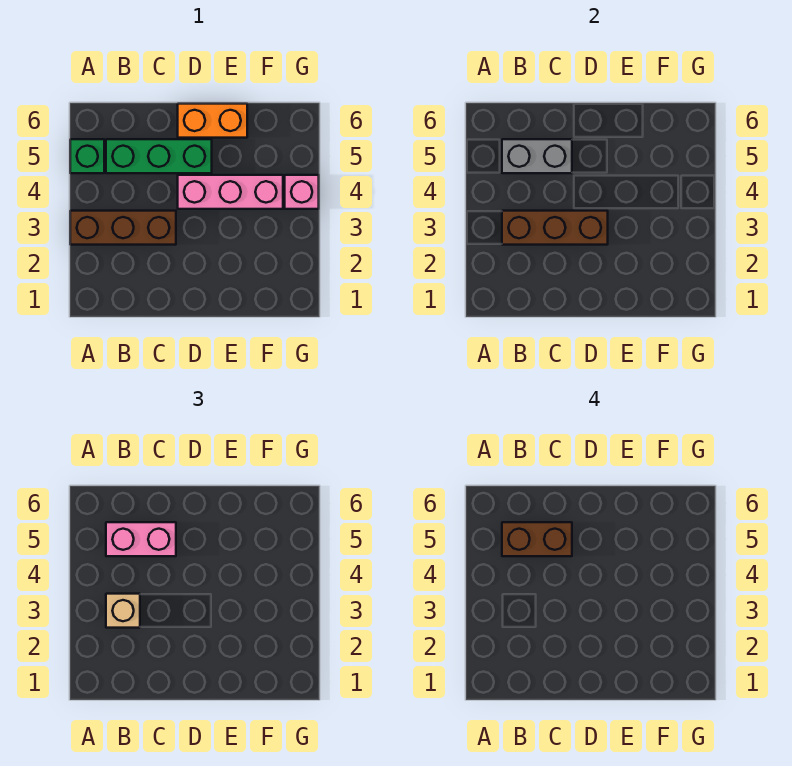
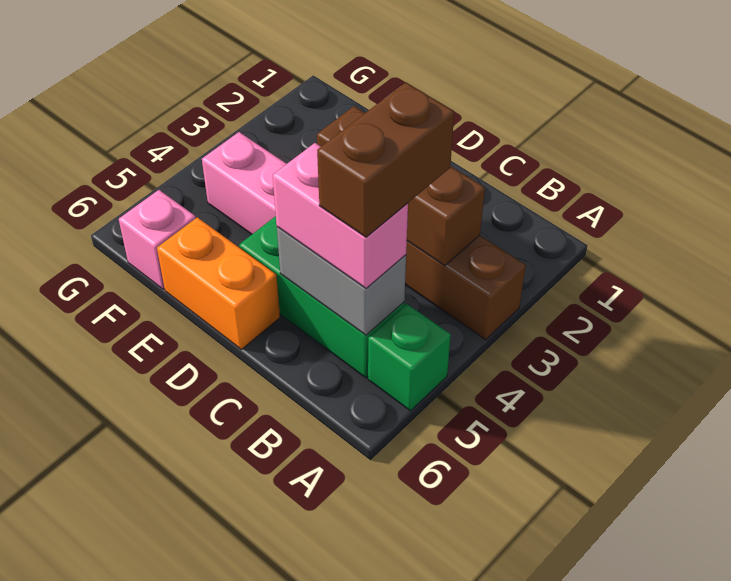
tan 1x1 brick [106,594,140,628] -> none
brown 1x2 brick [502,522,572,556] -> brown 1x2 brick turned to [317,83,454,237]
pink 1x1 brick [285,175,319,209] -> pink 1x1 brick moved to [119,190,196,289]

